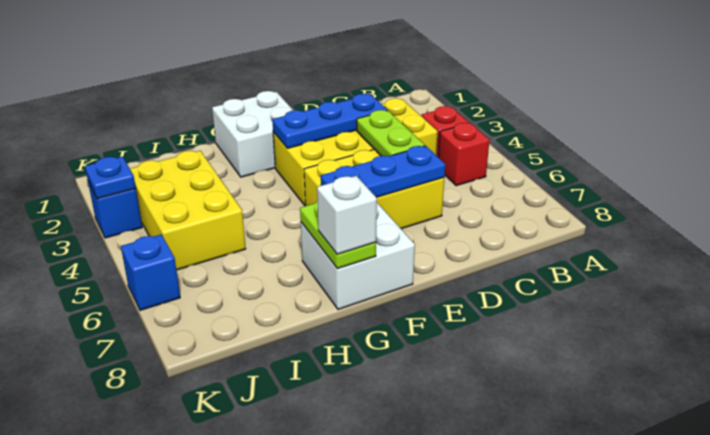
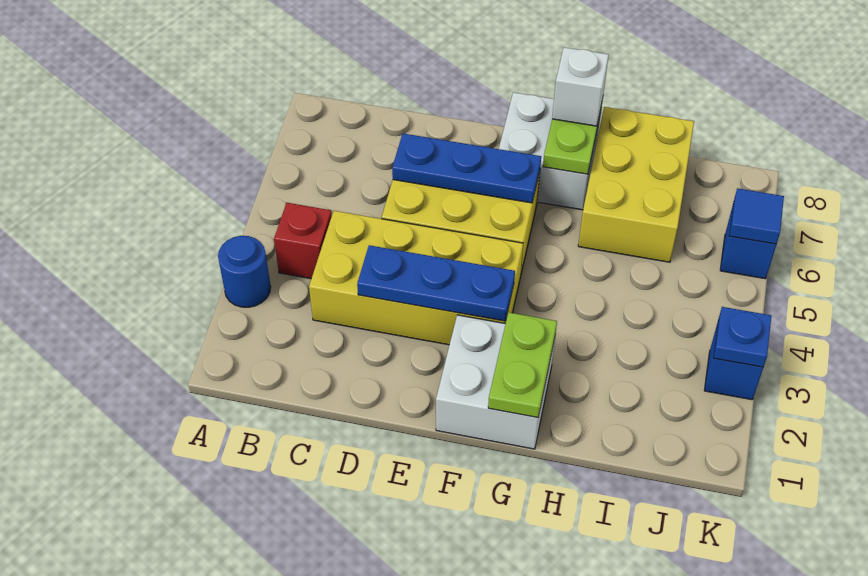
none -> blue 1x1 round brick [218,236,271,307]
red 1x1 brick [438,123,489,186] -> none
lime 1x2 plate [357,110,425,156] -> lime 1x2 plate moved to [488,312,557,417]
yellow 2x3 brick [130,151,246,270] -> yellow 2x3 brick moved to [578,107,694,262]
none -> blue 1x1 tile [729,188,784,244]

